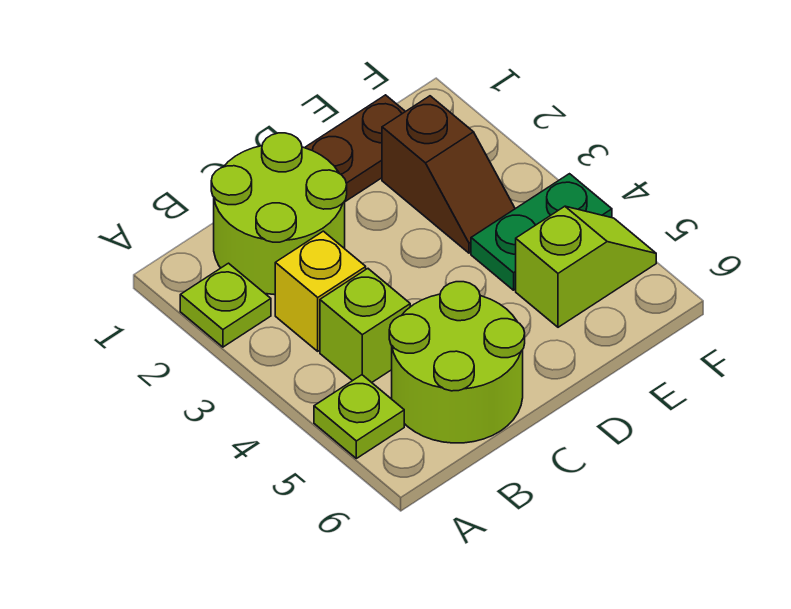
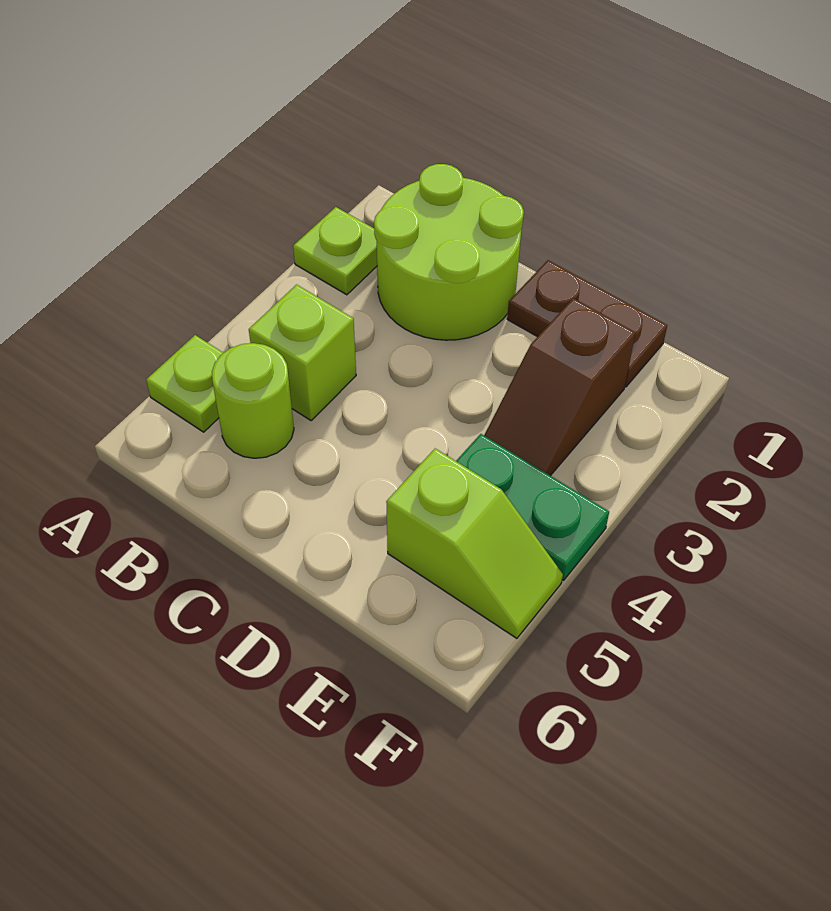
yellow 1x1 brick [275,231,366,351] -> none
lime 2x2 round brick [389,282,525,443] -> lime 1x1 round brick [212,343,294,458]

